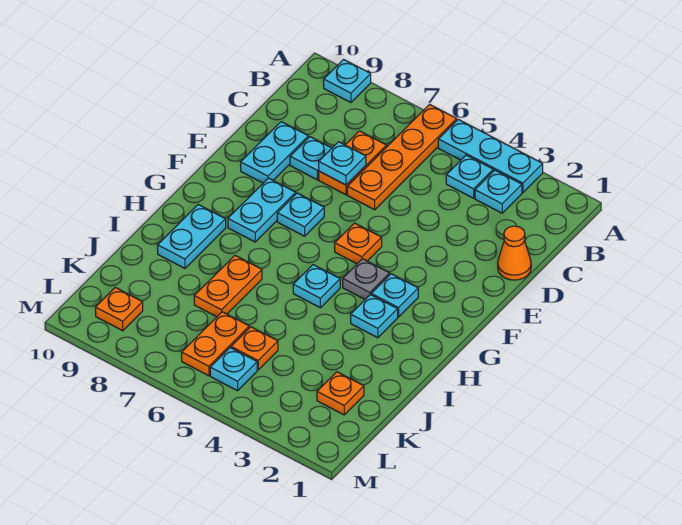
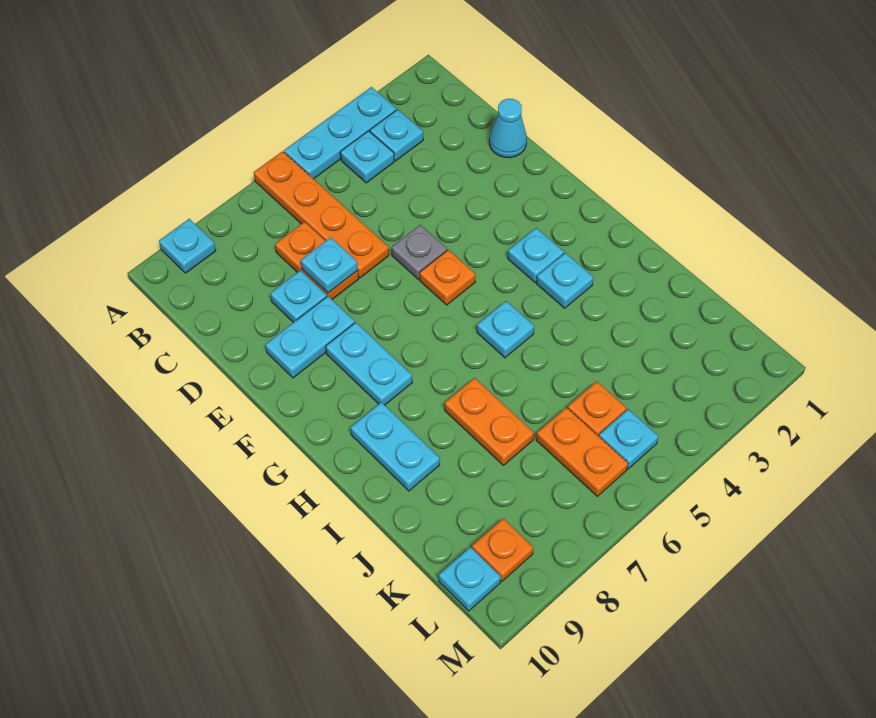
orange 1x1 cone [498,226,531,280] -> cyan 1x1 cone [489,99,527,158]
cyan 1x2 plate [241,122,308,183] -> cyan 1x2 plate turned to [265,296,355,378]
cyan 1x1 plate [277,193,324,236] -> cyan 1x1 plate moved to [439,547,501,611]
grey 1x1 plate [343,259,390,299] -> grey 1x1 plate moved to [392,225,447,279]
orange 1x1 plate [317,372,364,415] -> none

